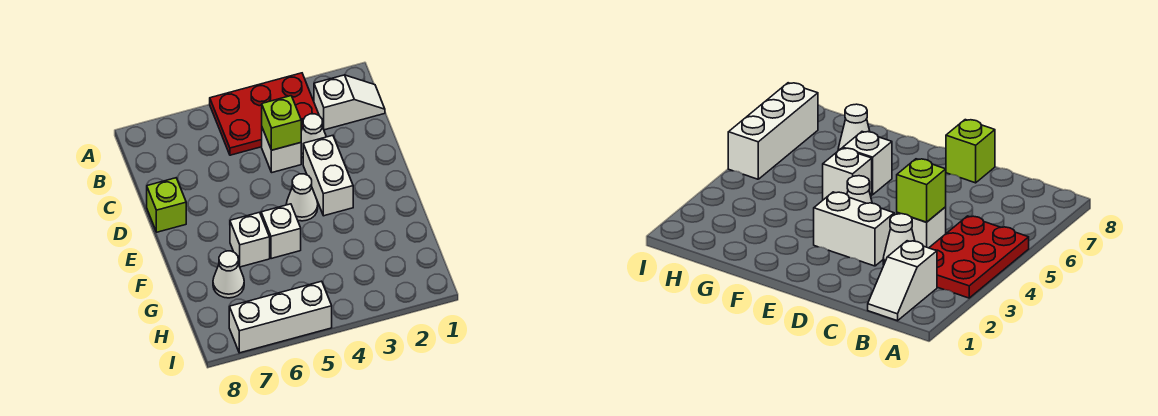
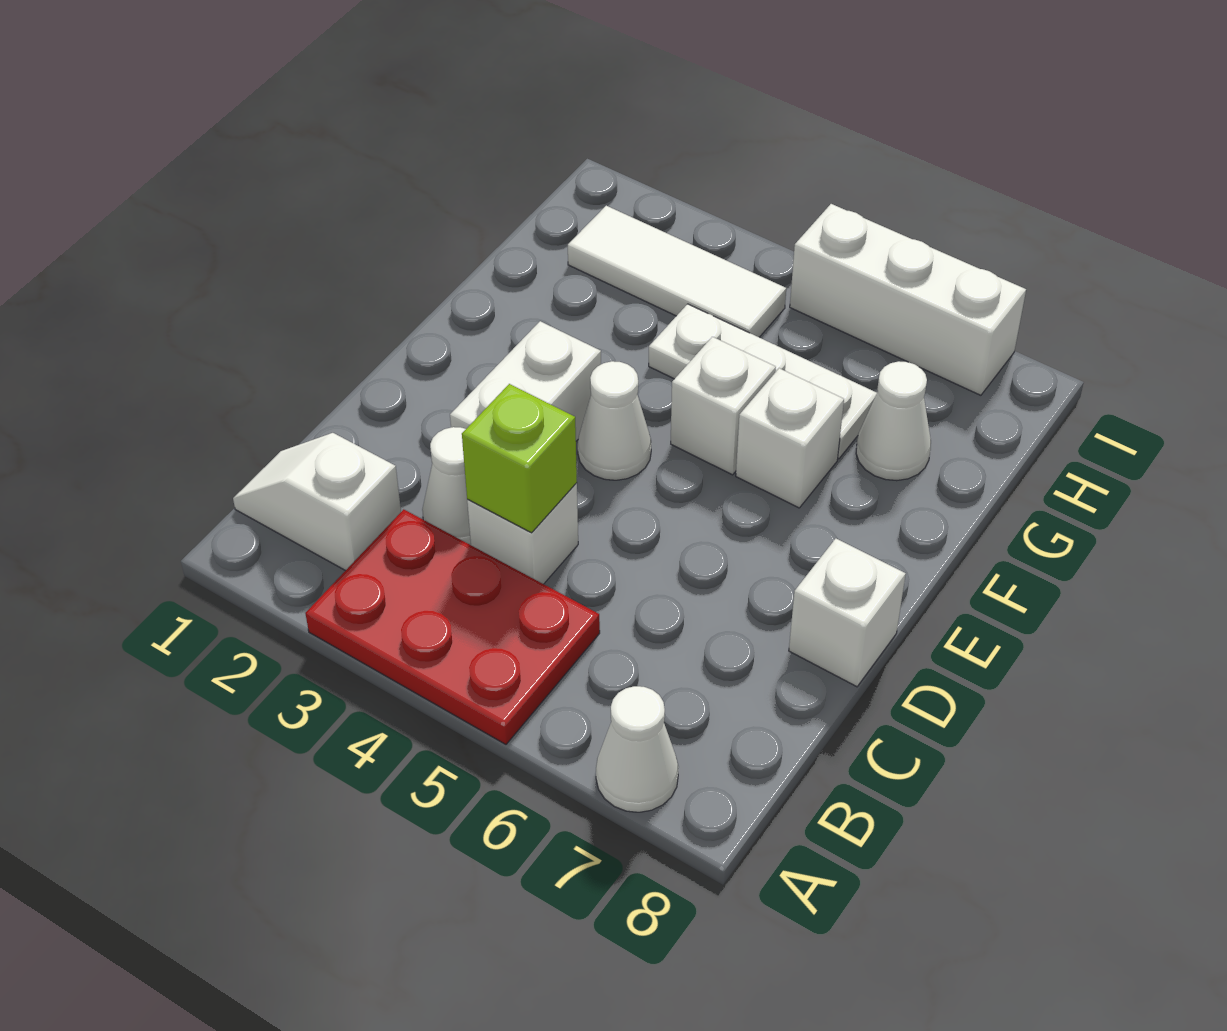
none -> white 1x1 cone [596,686,679,812]
lime 1x1 brick [147,178,186,232] -> white 1x1 brick [789,539,906,687]
none -> white 1x3 plate [649,304,877,458]
none -> white 1x3 tile [568,206,786,337]

